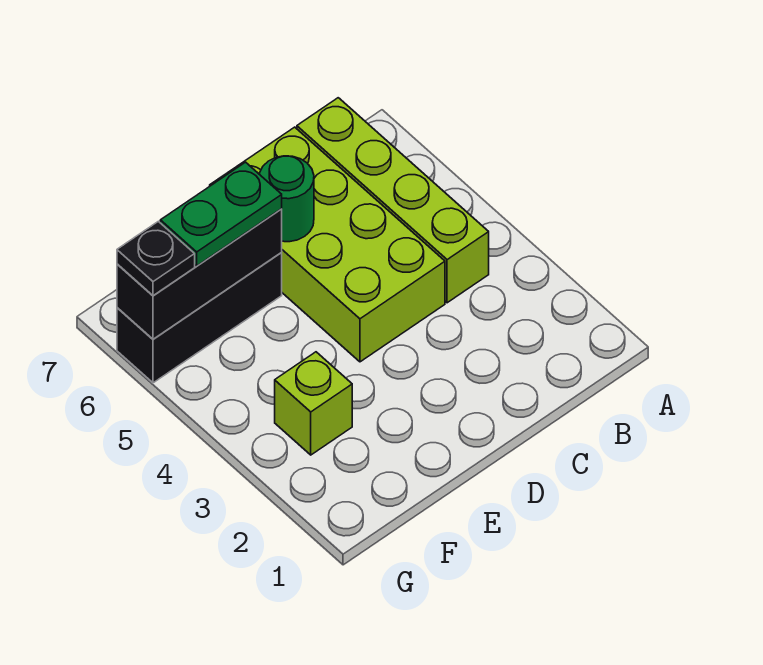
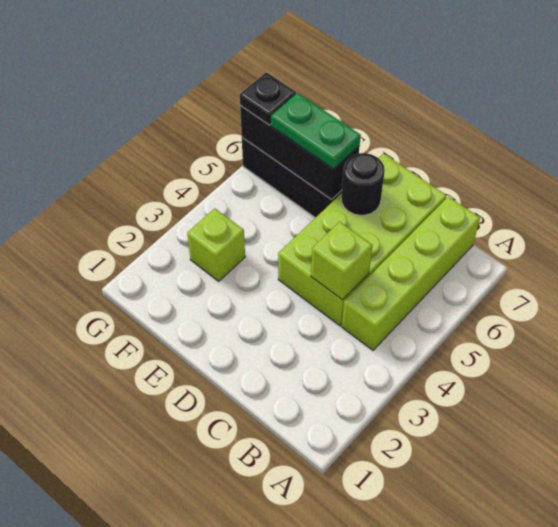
none -> lime 1x1 brick [311,222,372,300]
green 1x1 round brick [260,156,314,242] -> black 1x1 round brick [341,153,385,215]

